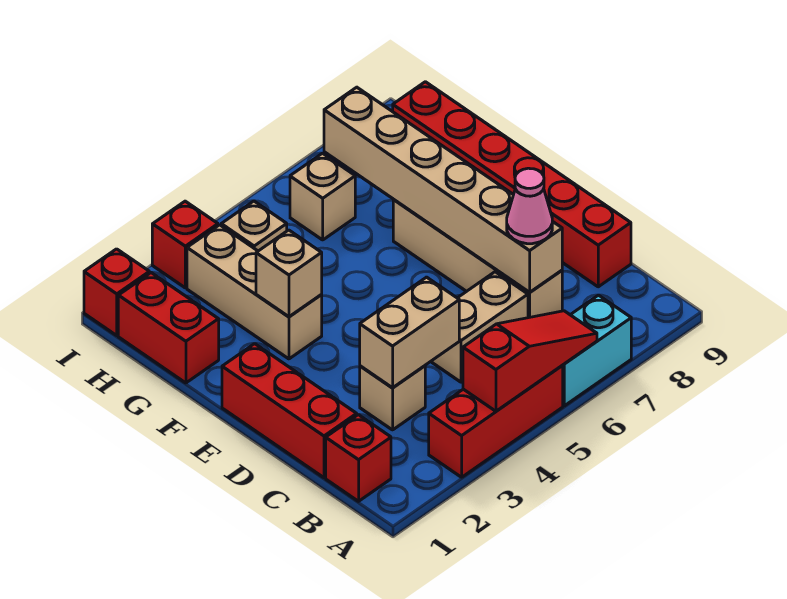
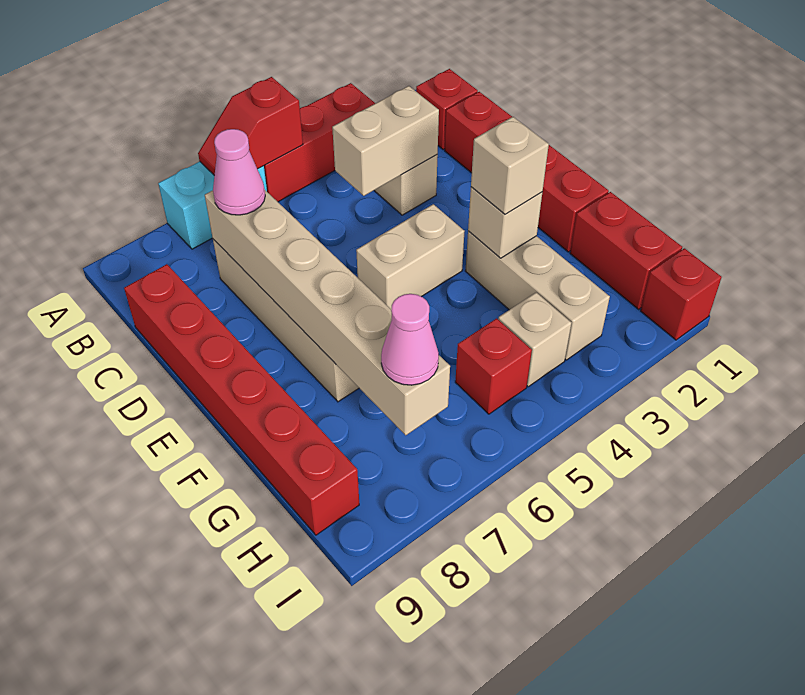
red 1x3 slope [463,311,597,411] -> red 1x2 slope [198,77,303,175]
red 1x3 brick [222,344,357,478] -> red 1x4 brick [445,92,609,252]
tan 1x2 brick [431,272,528,382] -> tan 1x2 brick moved to [356,204,465,310]
tan 1x1 brick [290,153,355,240] -> tan 1x1 brick moved to [471,117,549,214]
none -> pink 1x1 cone [381,294,439,385]
red 1x1 brick [152,201,218,288] -> red 1x1 brick moved to [455,318,532,414]

